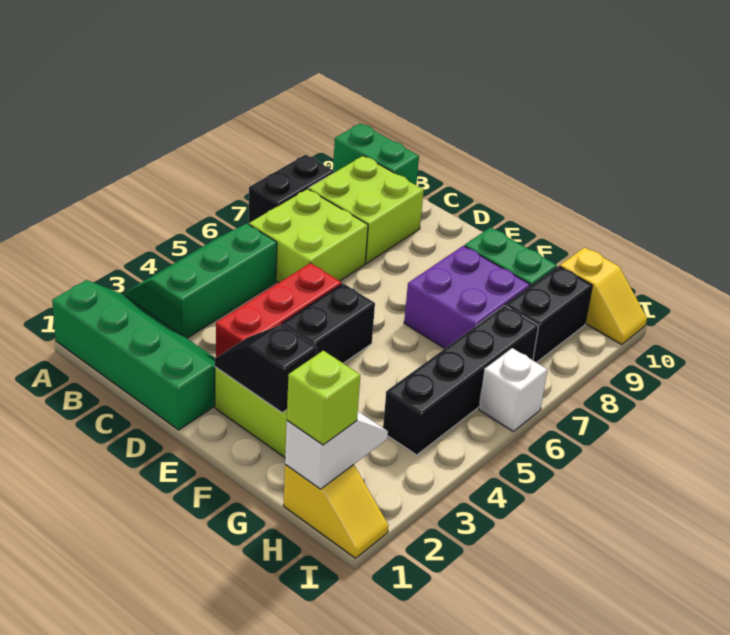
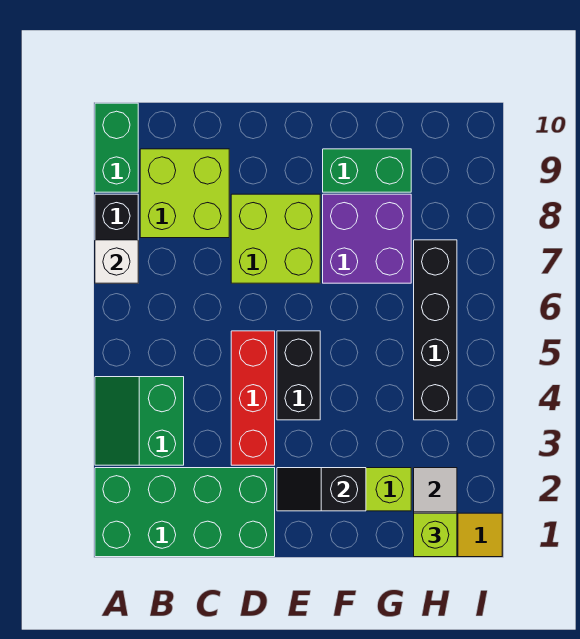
green 2x4 slope [52,280,215,430] -> green 2x4 brick [95,468,275,557]
green 2x3 slope [124,224,277,338] -> green 2x2 slope [95,377,184,465]
green 1x2 brick [333,123,419,185] -> green 1x2 brick turned to [95,103,138,192]
lime 2x2 brick [249,189,368,282] -> lime 2x2 brick moved to [231,194,320,283]
black 1x2 brick [506,266,592,363] -> none
yellow 1x2 slope [560,247,647,345] -> none
white 1x1 brick [479,348,547,431] -> white 1x1 brick moved to [95,240,138,283]

